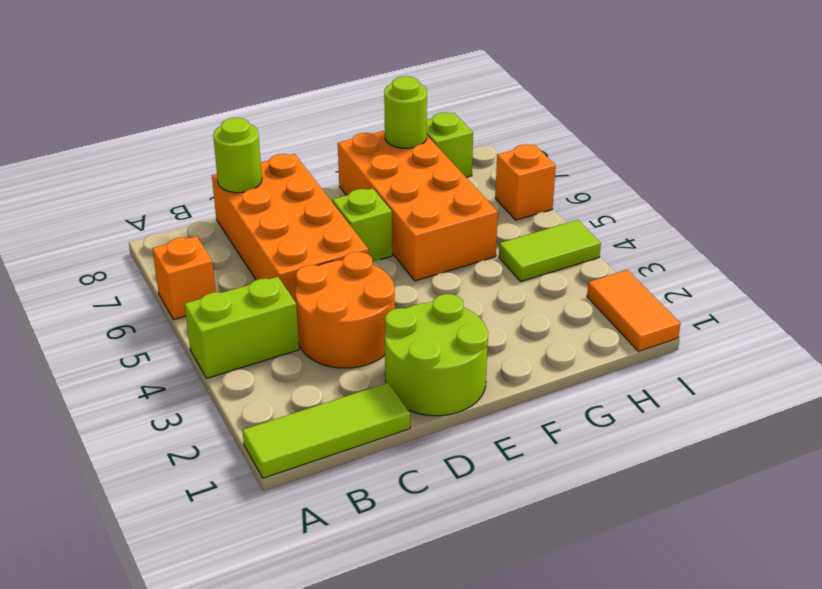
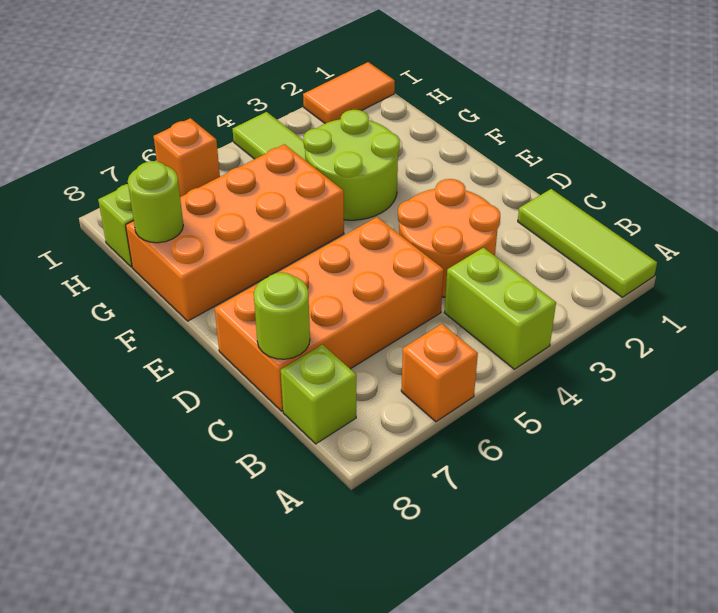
lime 2x2 round brick [385,294,488,416] -> lime 2x2 round brick moved to [304,110,400,220]
lime 1x1 brick [332,188,392,261] -> lime 1x1 brick moved to [281,344,356,444]

